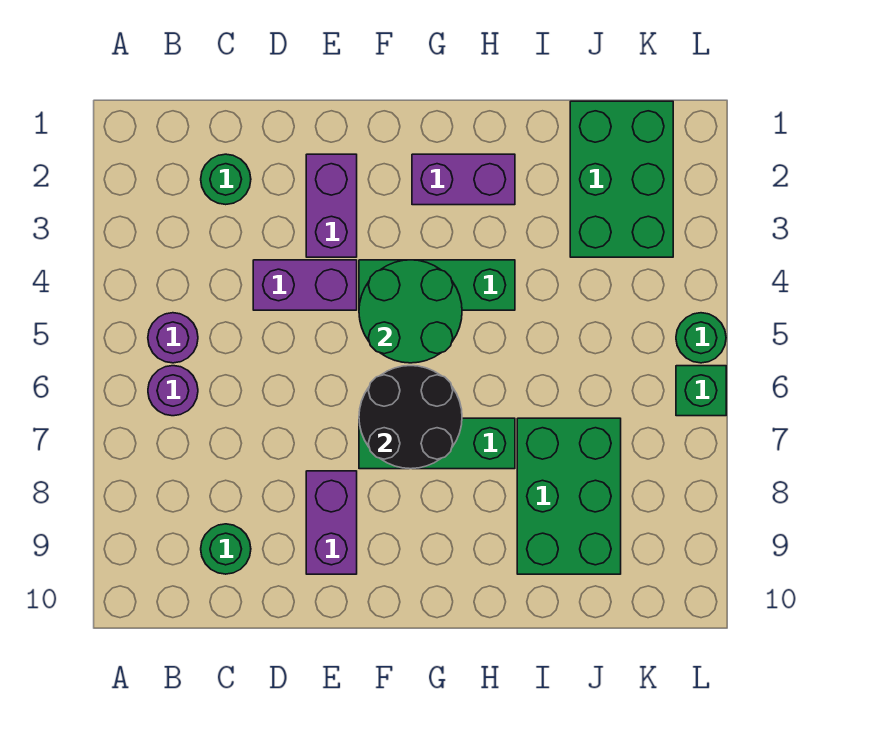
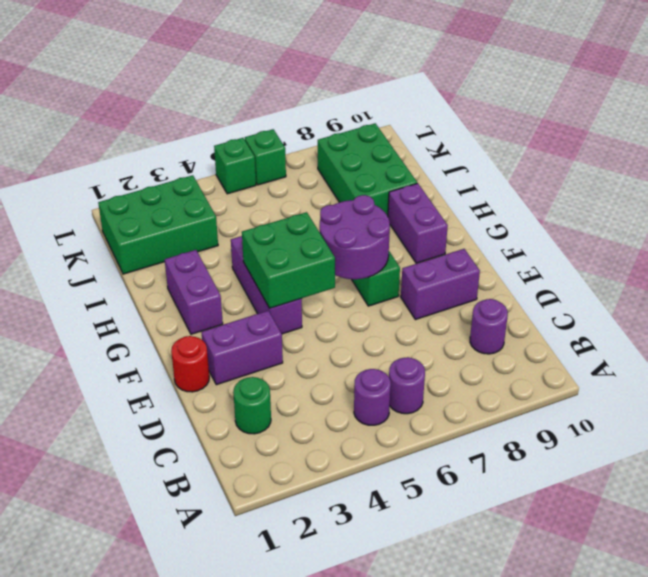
green 1x1 round brick [201,524,251,574] -> purple 1x1 round brick [470,299,508,354]
purple 1x2 brick [253,260,357,310] -> purple 1x2 brick moved to [388,183,448,263]
none -> red 1x1 round brick [171,336,209,392]
green 1x3 brick [359,260,515,310] -> purple 1x3 brick [231,236,302,334]
green 2x2 round brick [359,260,462,363] -> green 2x2 brick [242,212,335,308]
black 2x2 round brick [359,366,462,469] -> purple 2x2 round brick [320,195,390,279]
green 2x3 brick [517,418,621,574] -> green 2x3 brick turned to [318,123,417,216]
green 1x1 round brick [676,313,726,363] -> green 1x1 brick [214,138,256,194]

